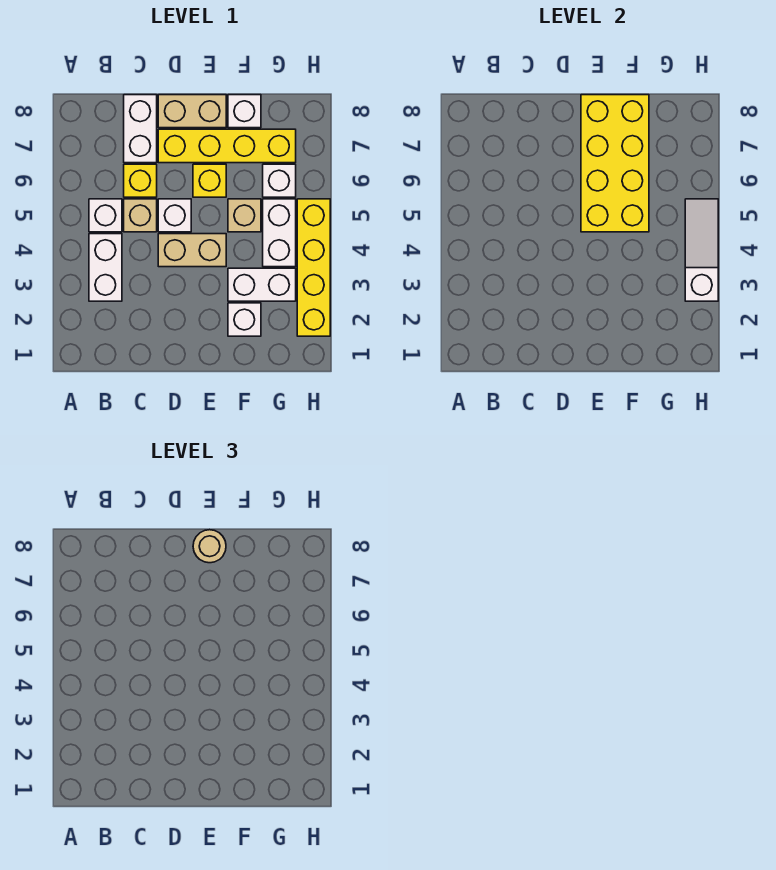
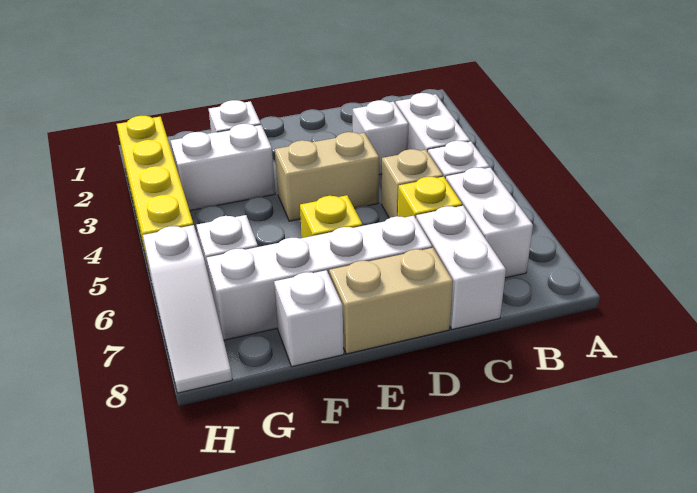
white 1x1 brick [158,199,191,232] -> white 1x1 brick moved to [353,100,409,175]
yellow 1x4 brick [158,129,296,163] -> white 1x4 brick [207,216,432,340]
yellow 2x4 brick [581,95,649,232] -> none
tan 1x1 round brick [193,530,226,563] -> none
tan 1x1 brick [228,199,261,232] -> none
white 1x2 brick [263,199,296,267] -> white 1x2 brick moved to [446,167,533,278]
white 1x3 slope [685,199,718,301] -> white 1x3 slope moved to [143,225,232,393]

